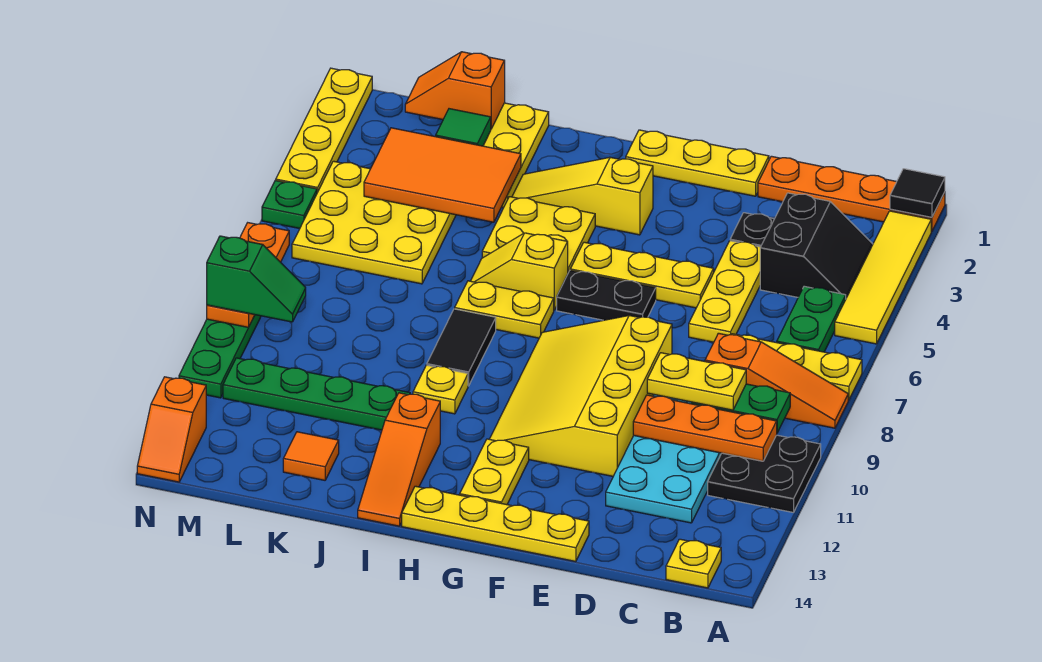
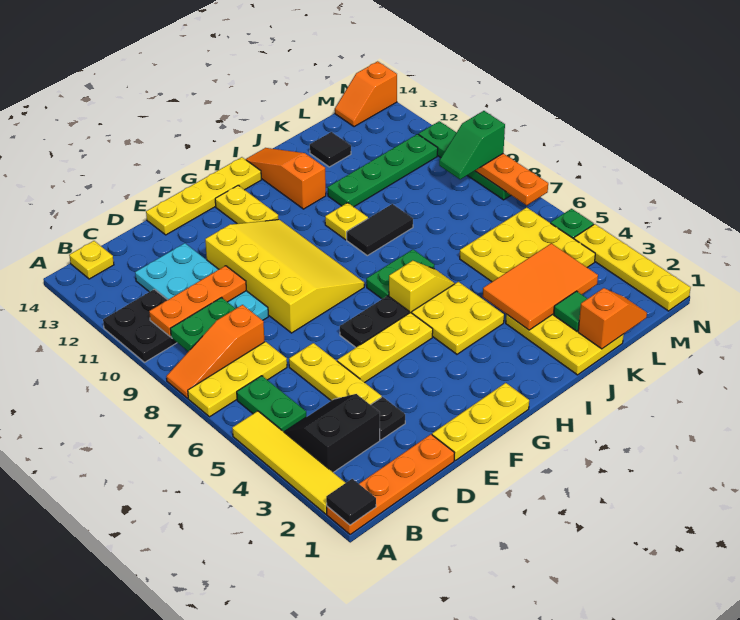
black 2x2 slope [760,193,873,298] -> black 2x2 slope turned to [284,394,380,472]
yellow 1x2 plate [647,353,746,410] -> none
yellow 1x3 slope [512,157,653,235] -> none
yellow 1x2 plate [455,281,554,338] -> green 1x2 plate [366,250,434,299]
black 1x2 tile [427,309,496,386] -> black 1x2 tile turned to [347,204,413,256]
orange 1x1 tile [283,432,339,480] -> black 1x1 tile [310,132,351,167]
orange 1x2 slope [137,377,206,482] -> orange 1x2 slope turned to [335,61,397,127]

